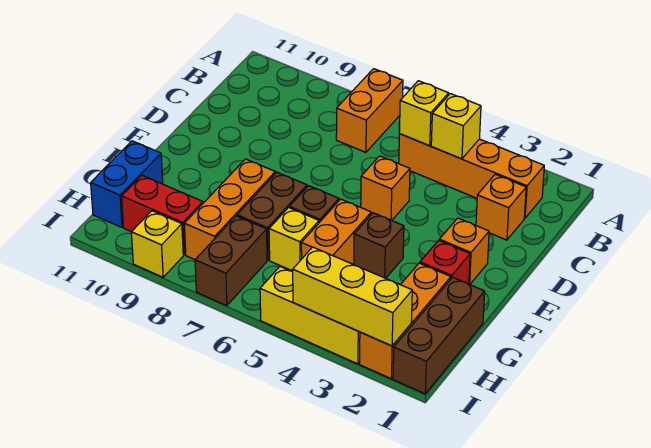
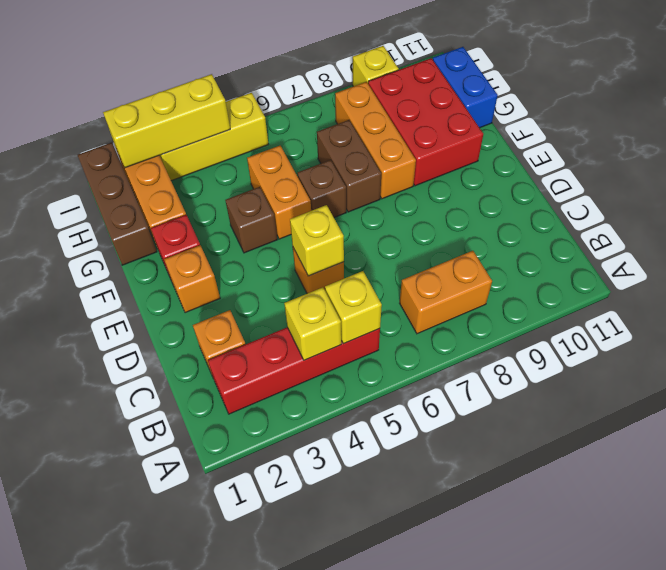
orange 1x2 brick [336,69,403,152] -> orange 1x2 brick turned to [400,251,492,334]
orange 1x4 brick [399,134,544,218] -> red 1x4 brick [208,327,380,414]
yellow 1x1 brick [269,208,319,271] -> yellow 1x1 brick moved to [290,205,344,276]
brown 1x2 brick [195,216,267,306] -> none
red 1x2 brick [122,176,203,255] -> red 2x3 brick [368,58,483,186]

